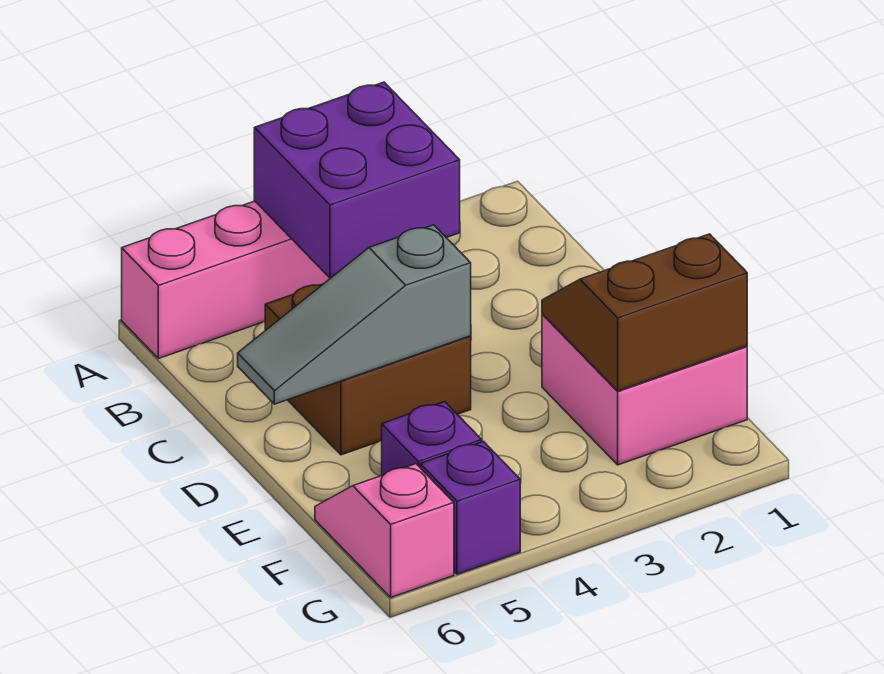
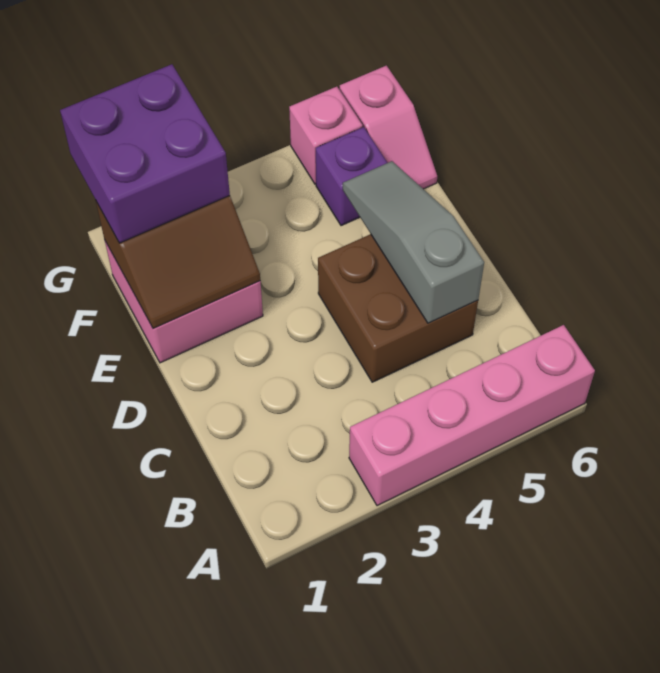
purple 2x2 brick [254,82,460,278] -> purple 2x2 brick moved to [60,64,230,243]
grey 1x3 slope [238,225,471,404] -> grey 1x3 slope turned to [343,161,484,323]
purple 1x1 brick [420,441,520,574] -> pink 1x1 brick [289,87,363,184]

